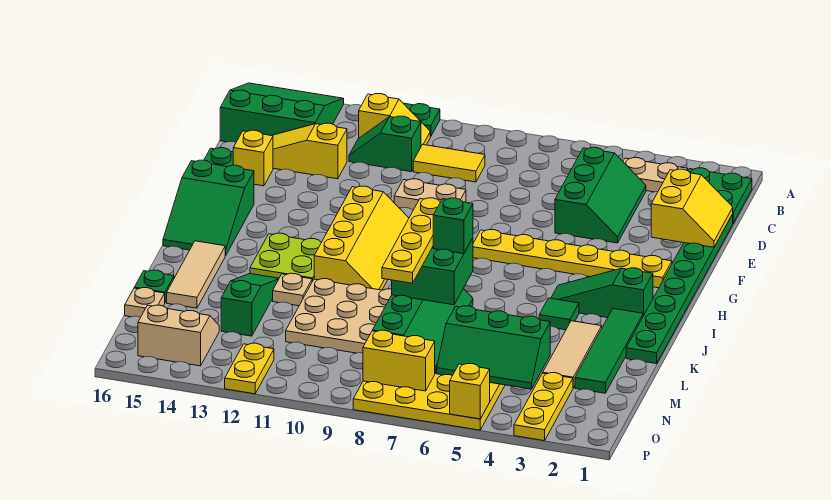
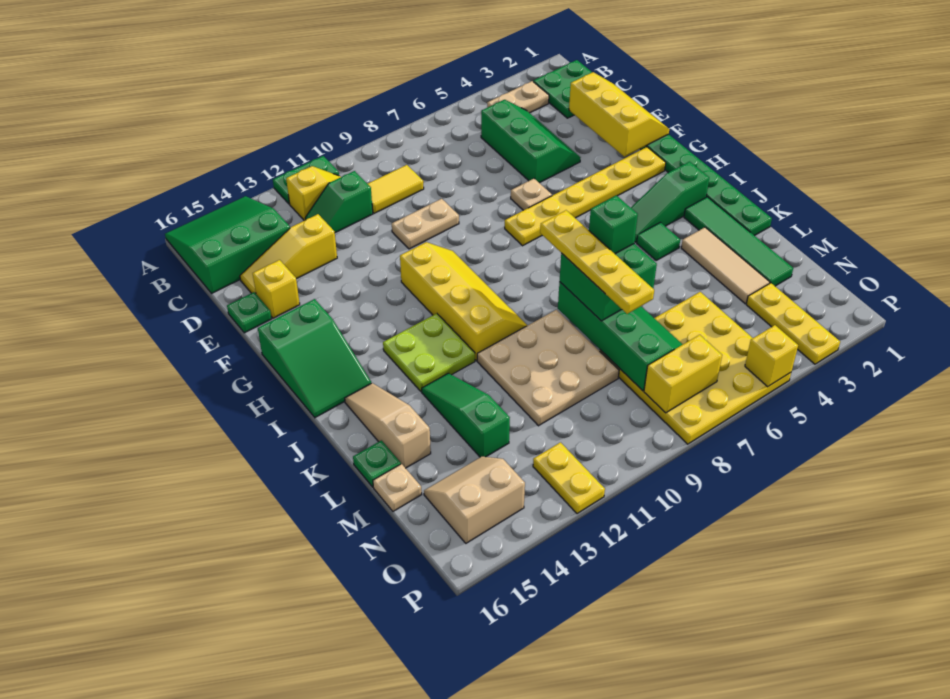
yellow 2x2 slope [651,169,733,247] -> yellow 2x3 slope [569,72,669,157]
tan 1x3 tile [167,241,225,308] -> tan 1x3 slope [345,383,431,468]
tan 1x1 plate [273,273,312,306] -> tan 1x1 plate moved to [511,179,552,210]
green 2x3 slope [437,306,550,389] -> none

